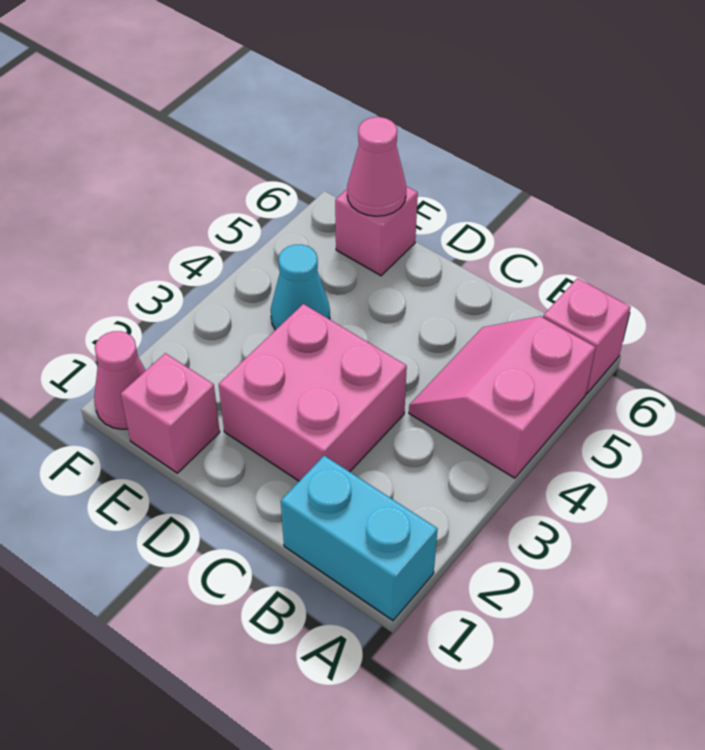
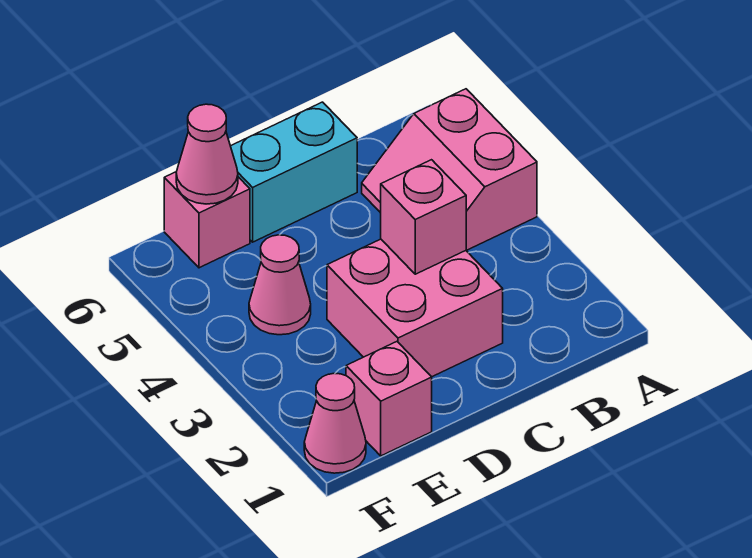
cyan 1x2 brick [281,456,438,621] -> cyan 1x2 brick moved to [231,102,357,242]
pink 1x1 brick [543,278,631,393] -> pink 1x1 brick moved to [381,160,466,274]
cyan 1x1 cone [271,245,330,330] -> pink 1x1 cone [249,235,311,335]

